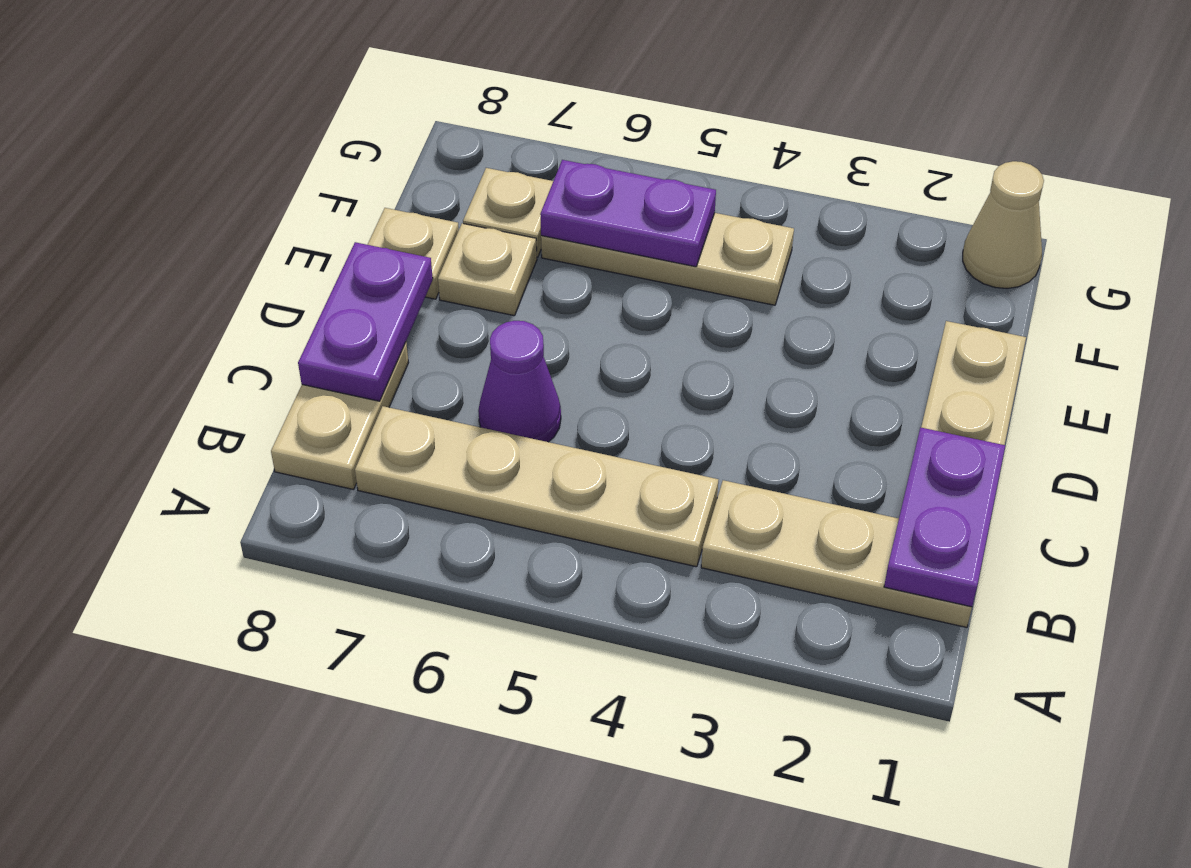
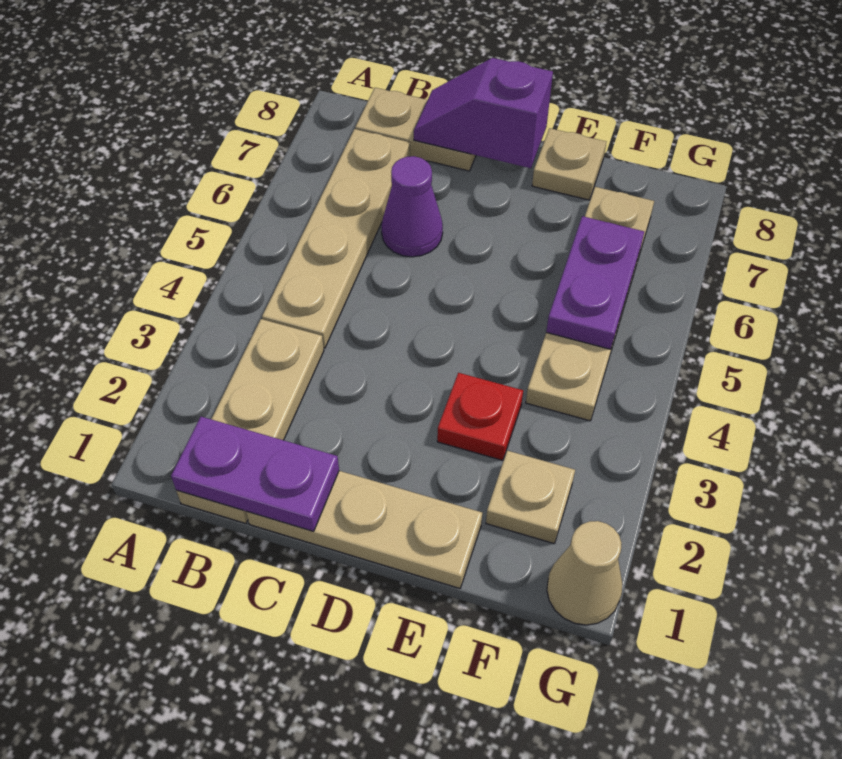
purple 1x2 plate [298,242,433,401] -> purple 1x2 slope [414,58,553,168]
none -> red 1x1 plate [437,373,523,460]
tan 1x1 plate [438,223,537,316] -> tan 1x1 plate moved to [486,451,575,544]

